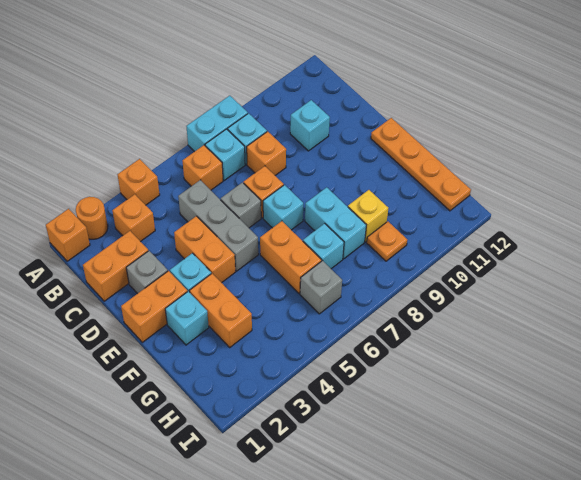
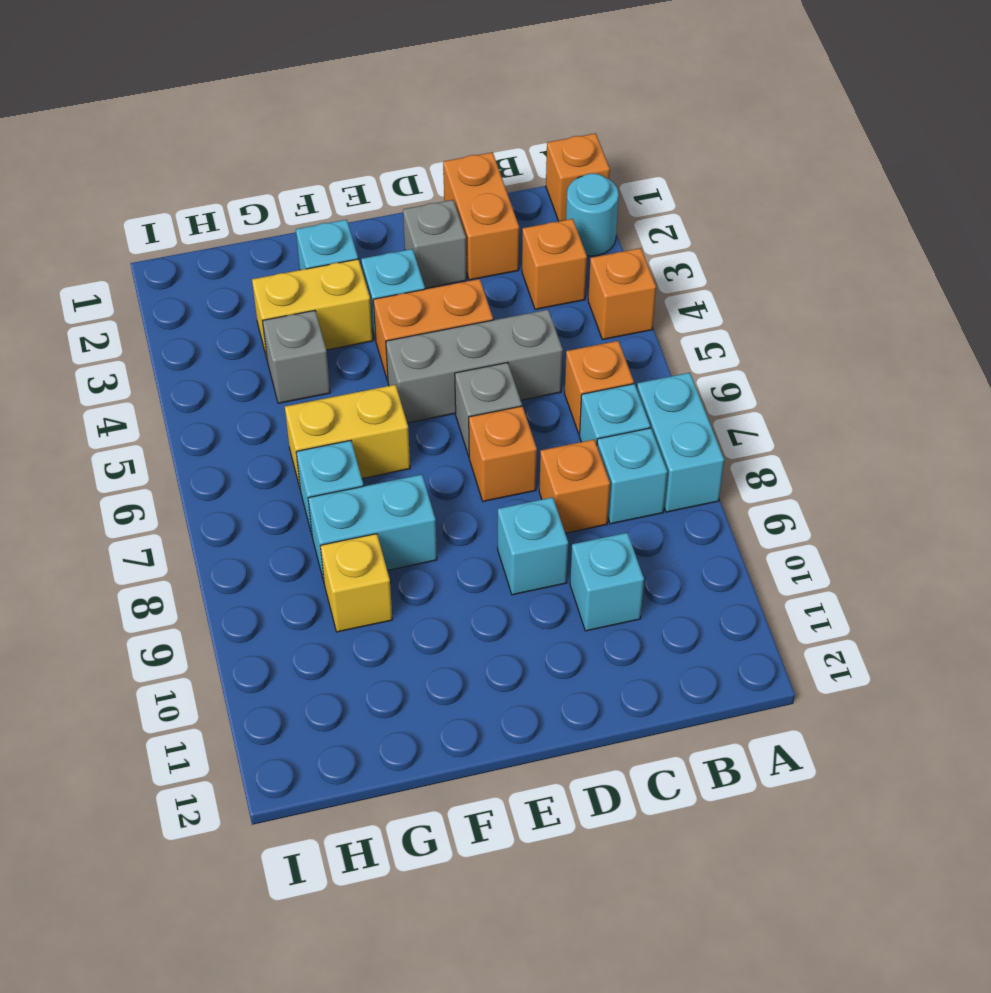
orange 1x1 round brick [76,197,108,239] -> cyan 1x1 round brick [566,173,619,256]
orange 1x2 brick [121,271,187,342] -> none
cyan 1x1 brick [263,185,303,230] -> cyan 1x1 brick moved to [498,497,568,595]
orange 1x4 plate [371,118,471,211] -> none
orange 1x2 brick [190,274,252,347] -> yellow 1x2 brick [252,259,373,358]
orange 1x2 brick [260,221,321,294] -> yellow 1x2 brick [285,385,410,491]
grey 1x1 brick [300,261,342,314] -> grey 1x1 brick moved to [263,310,330,403]
orange 1x1 plate [367,221,407,261] -> none

